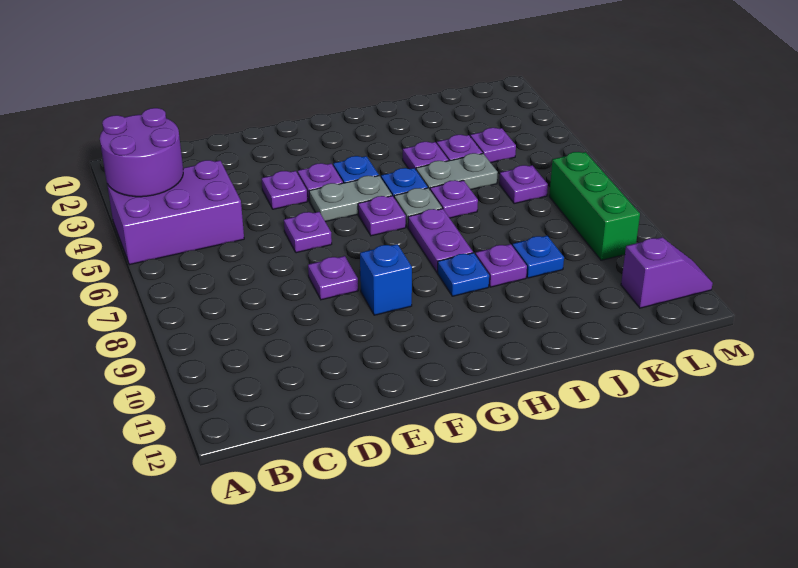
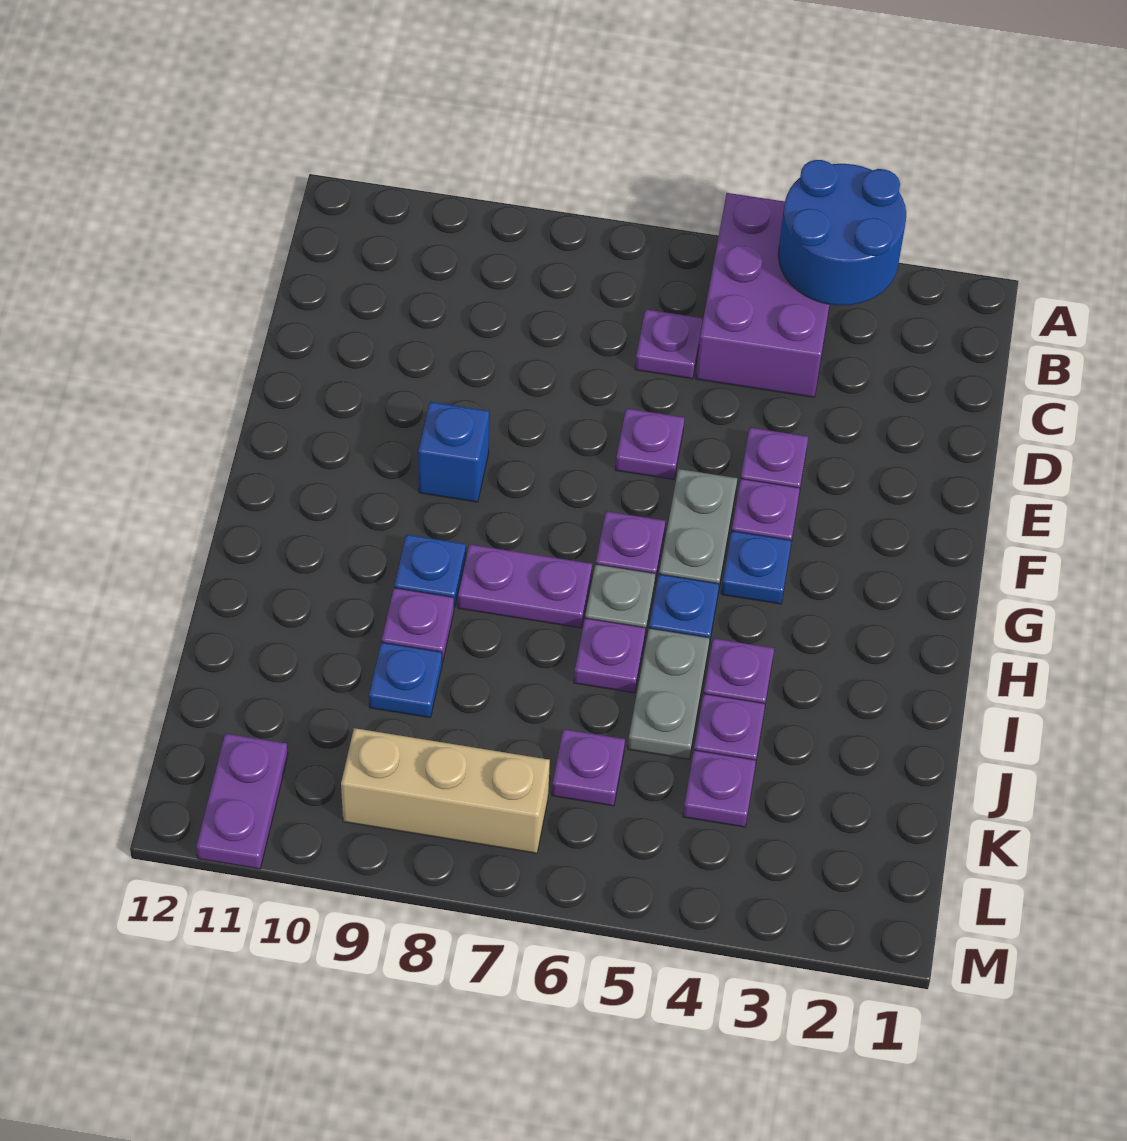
purple 2x2 round brick [100,108,183,197] -> blue 2x2 round brick [778,160,906,306]
purple 1x1 plate [308,256,358,300] -> purple 1x1 plate moved to [635,309,703,379]
green 1x3 brick [549,152,640,260] -> tan 1x3 brick [341,728,550,853]
purple 1x2 slope [621,237,713,308] -> purple 1x2 plate [196,734,288,869]

